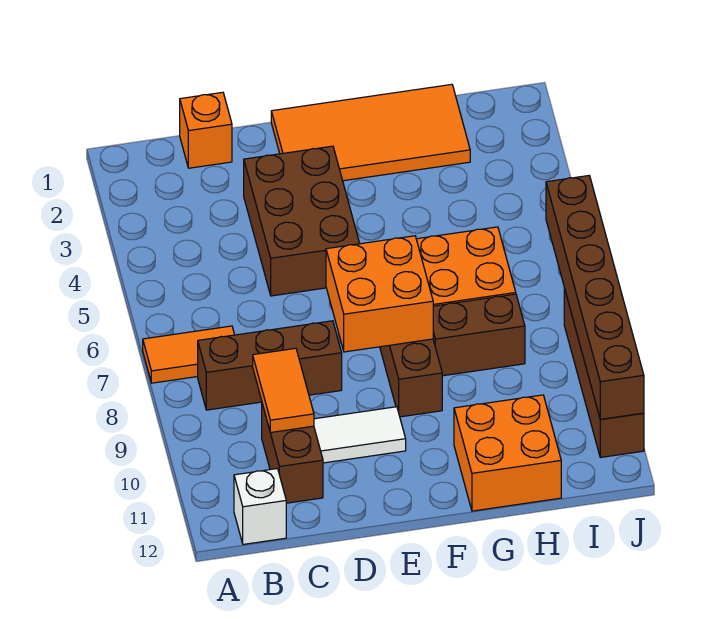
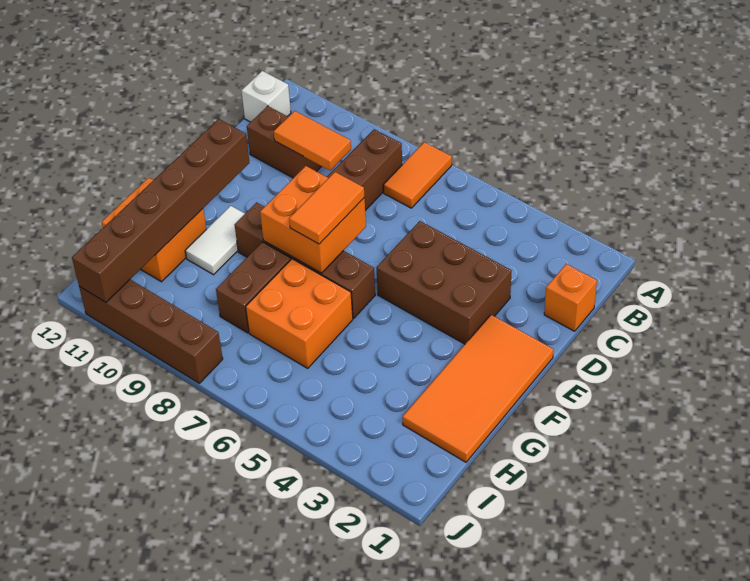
white 1x2 tile [314,407,406,463] -> white 1x2 tile moved to [185,206,245,275]
none -> orange 1x2 tile [289,172,364,244]
brown 1x6 brick [546,176,644,419] -> brown 1x6 brick turned to [72,119,250,302]

